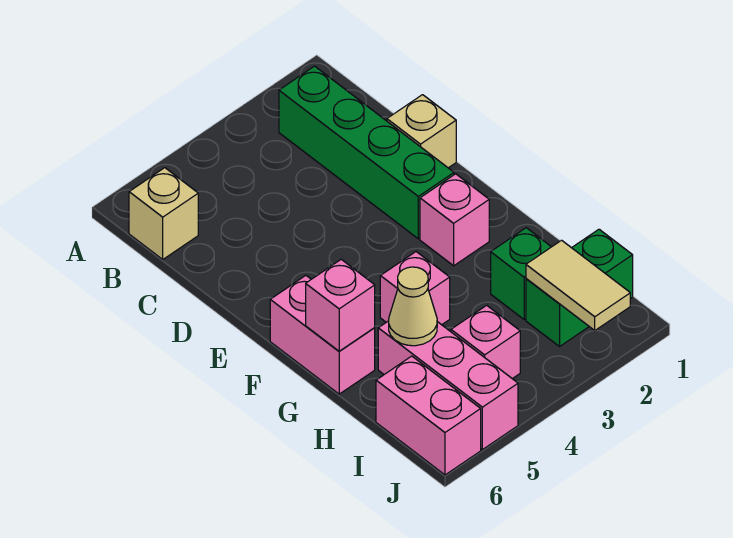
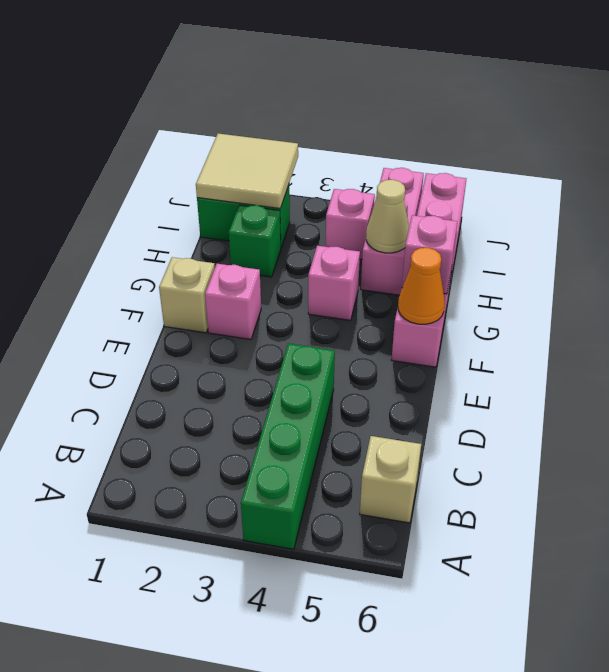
green 1x4 brick [279,66,454,239] -> green 1x4 brick moved to [241,344,335,549]
tan 1x1 brick [387,95,456,168] -> tan 1x1 brick moved to [159,257,215,333]
none -> orange 1x1 cone [398,248,445,324]
tan 1x2 tile [526,240,630,331] -> tan 2x2 tile [196,133,298,208]

